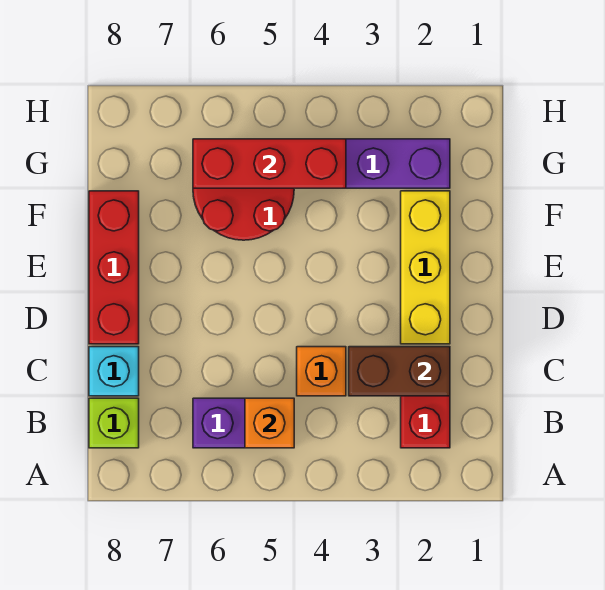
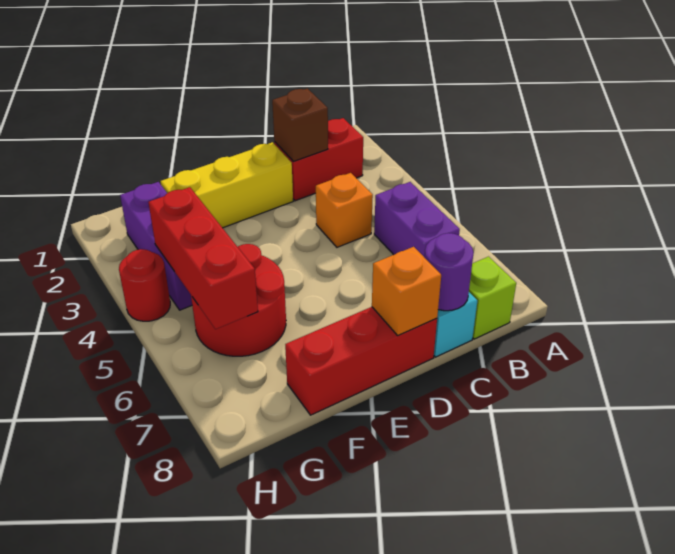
orange 1x1 brick [245,398,294,448] -> orange 1x1 brick moved to [372,247,441,336]
brown 1x2 brick [349,347,450,396] -> brown 1x1 brick [272,88,328,161]
none -> purple 1x1 round brick [425,233,474,311]
none -> red 1x1 round brick [119,249,170,321]

